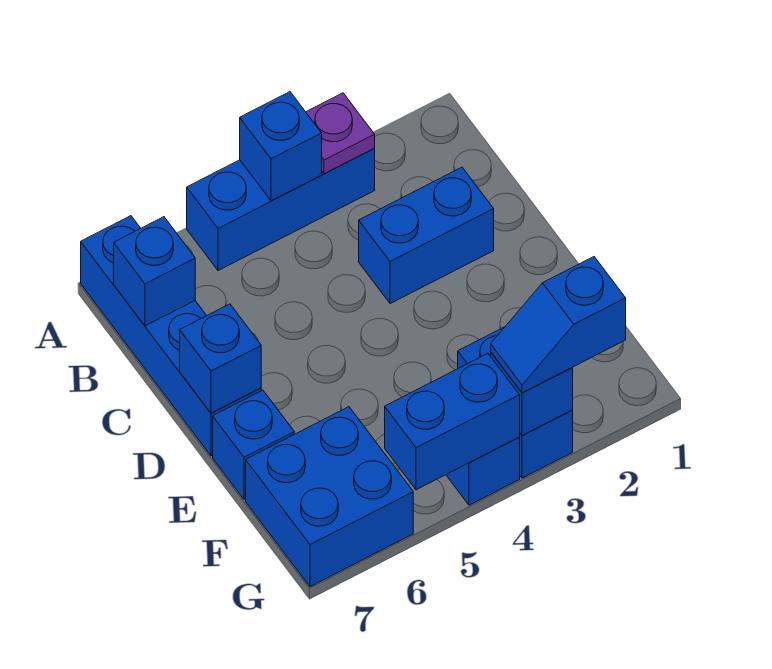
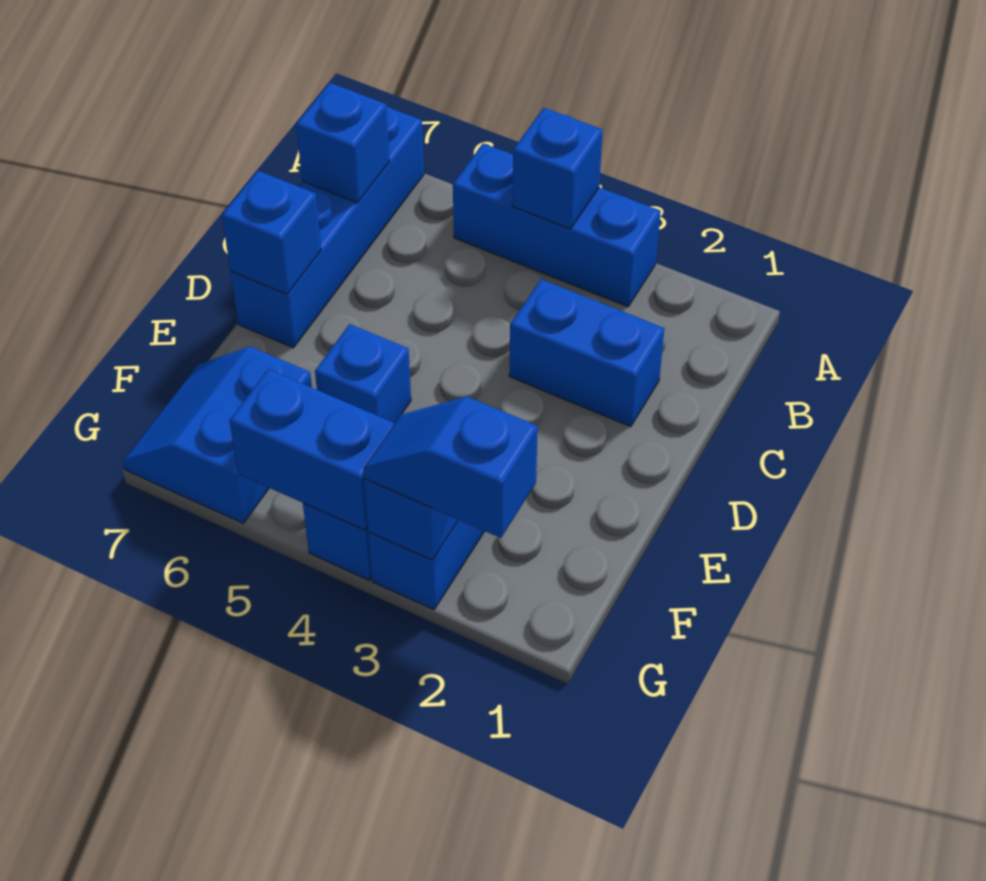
purple 1x1 plate [306,93,375,174] -> none
blue 1x1 brick [213,390,294,499] -> blue 1x1 brick moved to [315,324,411,423]
blue 2x2 brick [246,407,413,587] -> blue 2x2 slope [123,347,312,523]

